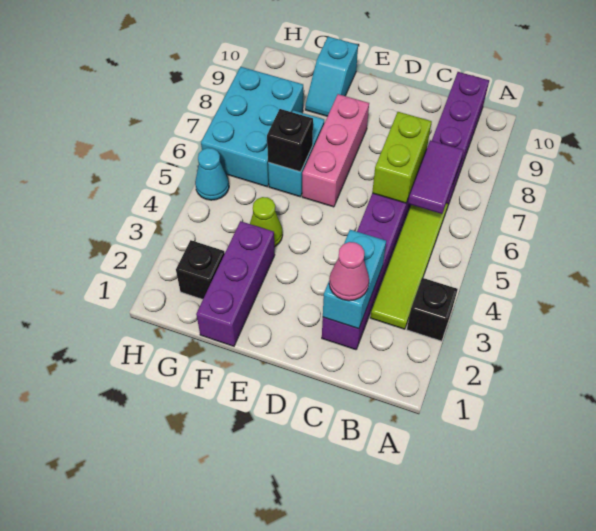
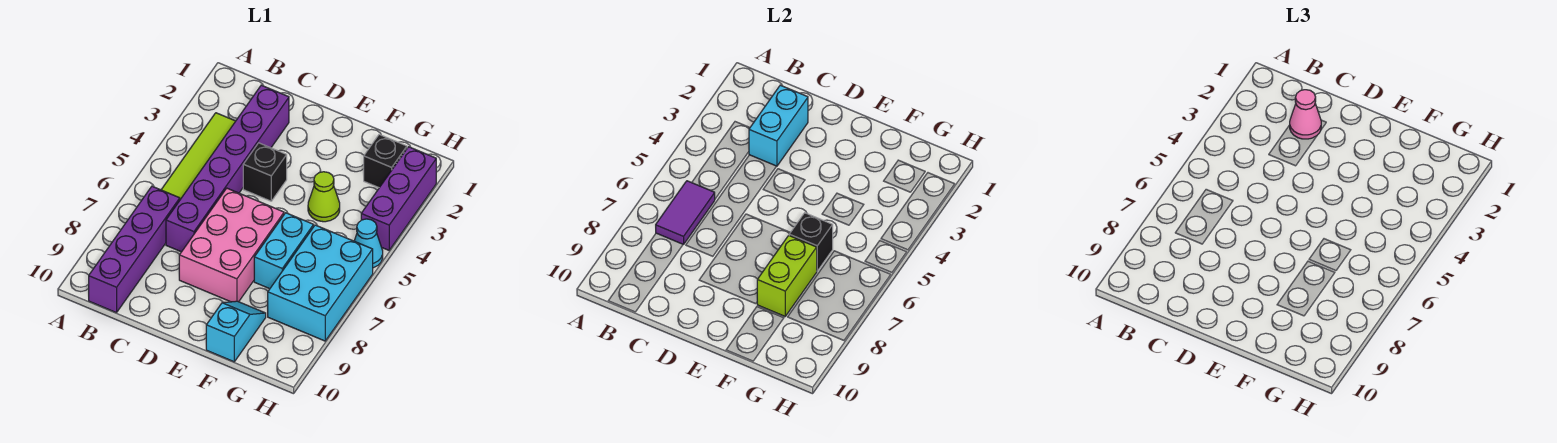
black 1x1 brick [407,278,458,341] -> black 1x1 brick moved to [243,143,287,201]
lime 1x2 brick [372,112,432,203] -> lime 1x2 brick moved to [757,236,817,316]
pink 1x3 brick [302,94,369,207] -> pink 2x3 brick [179,188,284,302]
purple 1x3 brick [196,221,275,346] -> purple 1x3 brick moved to [361,147,436,250]

